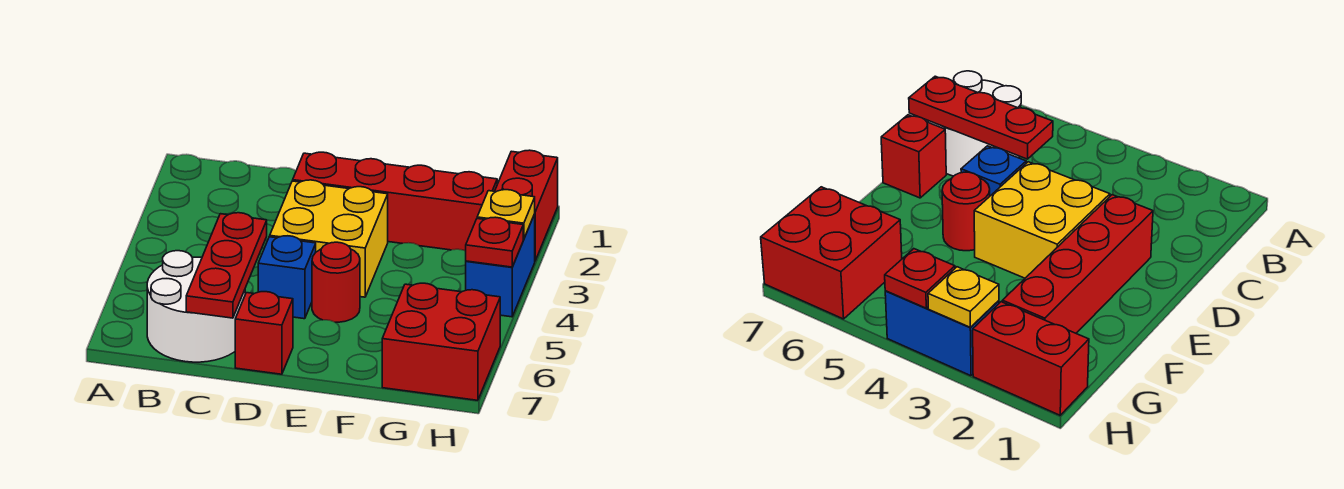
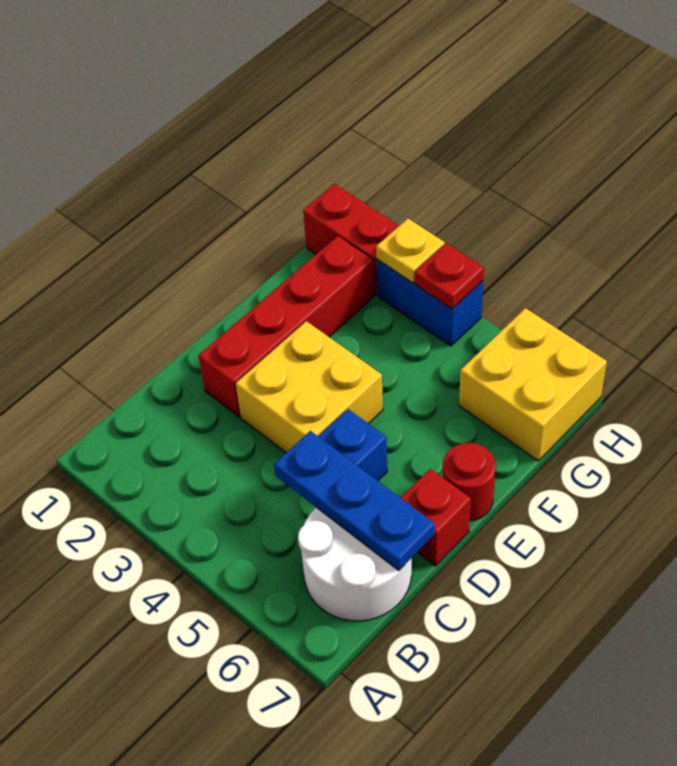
red 1x3 plate [186,213,267,318] -> blue 1x3 plate [274,431,435,570]
red 1x1 round brick [312,242,360,322] -> red 1x1 round brick moved to [442,443,496,521]
red 2x2 brick [382,283,500,400] -> yellow 2x2 brick [459,308,607,461]

